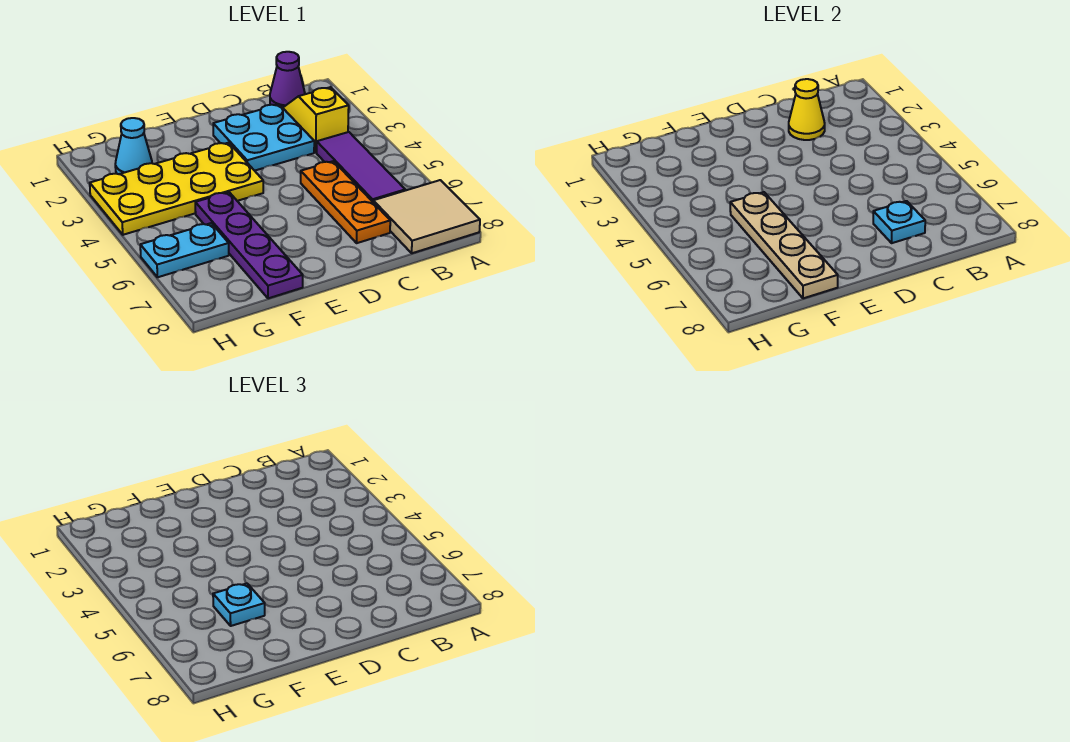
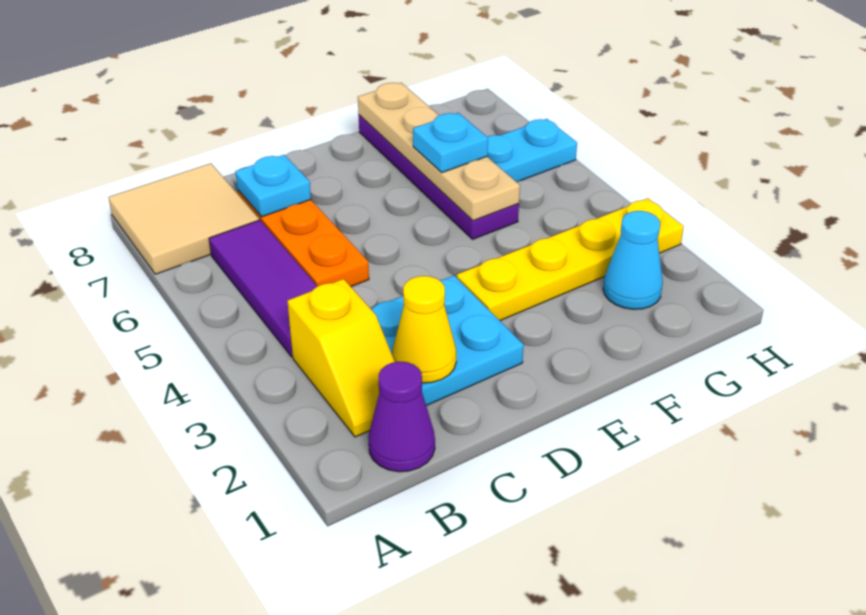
yellow 2x4 plate [90,143,263,235] -> yellow 1x4 plate [457,198,683,321]

